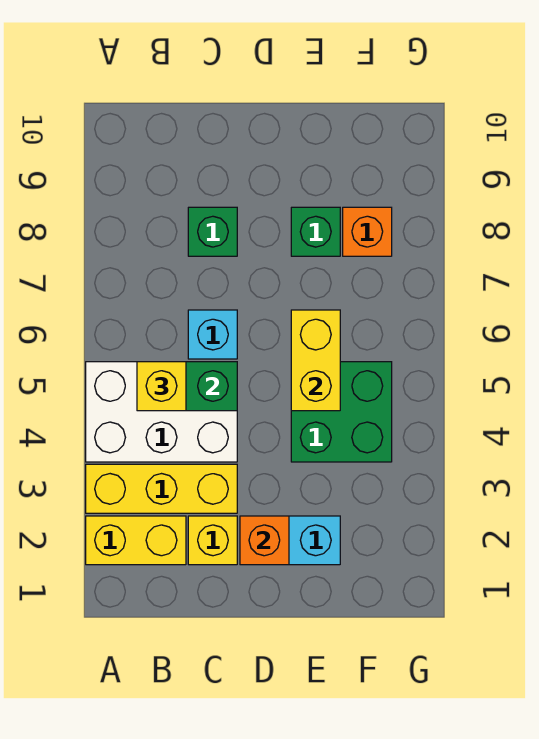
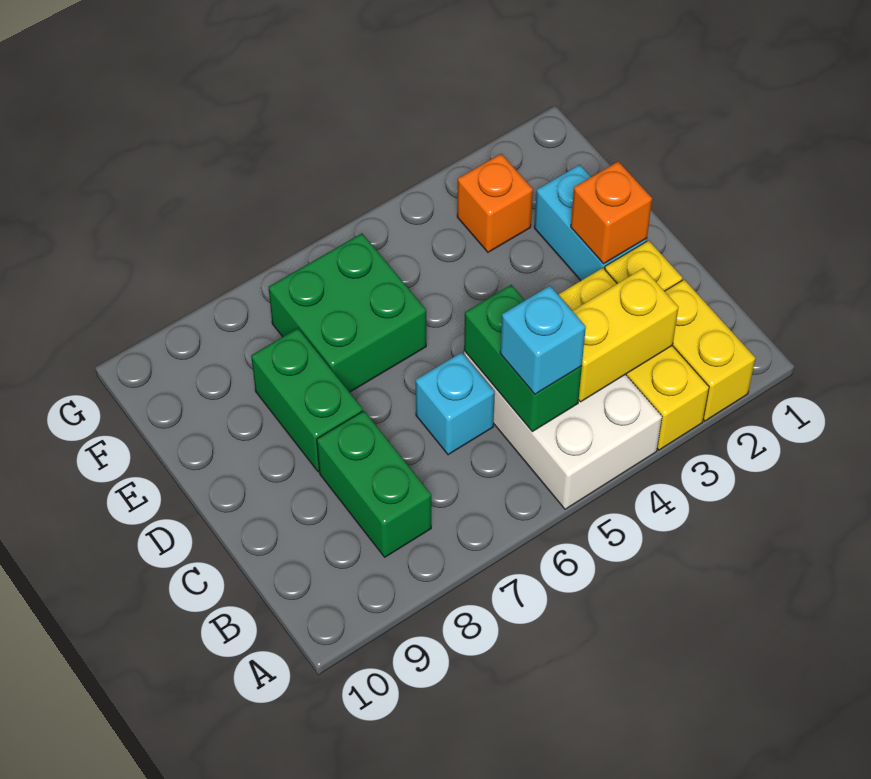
yellow 1x1 brick [137,362,186,411] -> cyan 1x1 brick [500,286,586,394]
green 1x1 brick [188,207,237,256] -> green 1x2 brick [317,411,431,557]
green 2x2 brick [291,362,392,462] -> green 2x2 brick moved to [269,233,426,392]
yellow 1x2 brick [291,310,340,411] -> yellow 1x2 brick moved to [573,268,679,402]
green 1x1 brick [291,207,340,256] -> green 1x2 brick [251,328,363,472]
orange 1x1 brick [343,207,392,256] -> orange 1x1 brick moved to [457,154,533,252]

